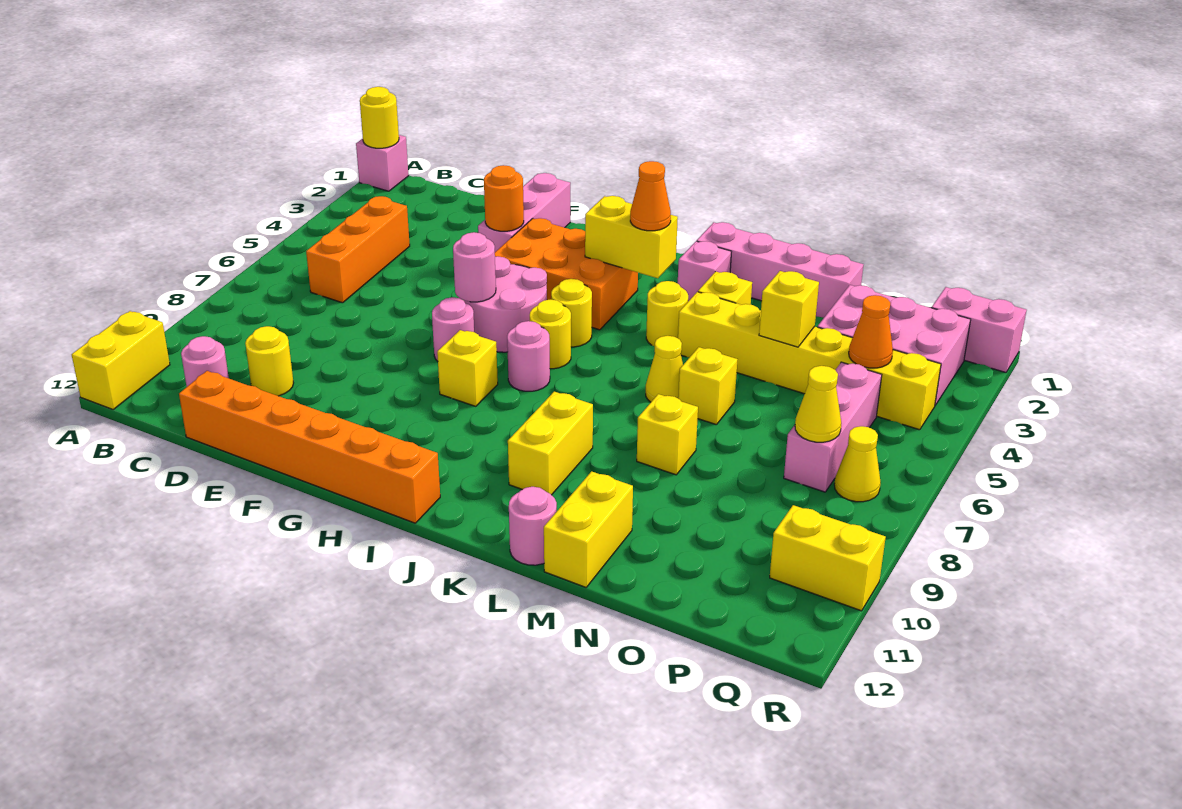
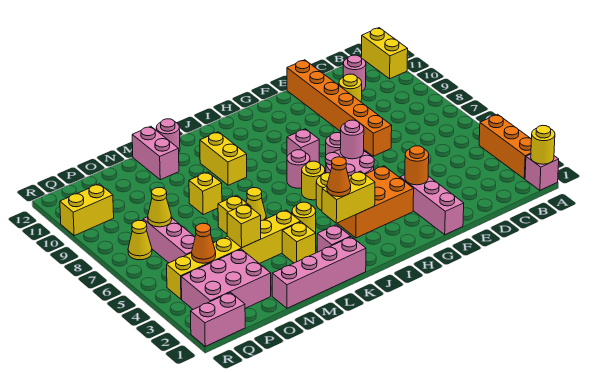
orange 1x3 brick [306,196,410,303] -> orange 1x3 brick moved to [479,114,532,179]
orange 1x6 brick [179,371,440,523] -> orange 1x6 brick turned to [287,60,392,156]
yellow 1x1 brick [437,330,498,406] -> pink 1x1 brick [287,129,319,163]
yellow 1x2 brick [544,471,633,587] -> pink 1x2 brick [132,126,179,180]

